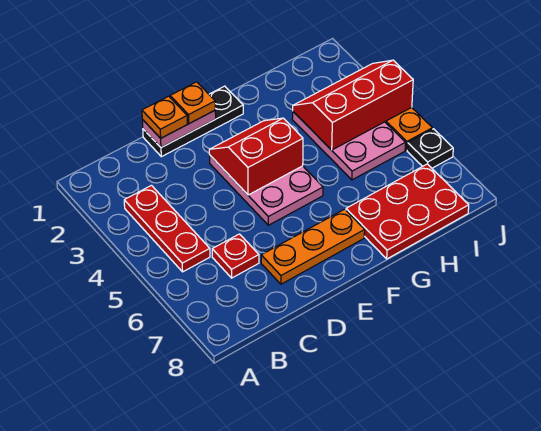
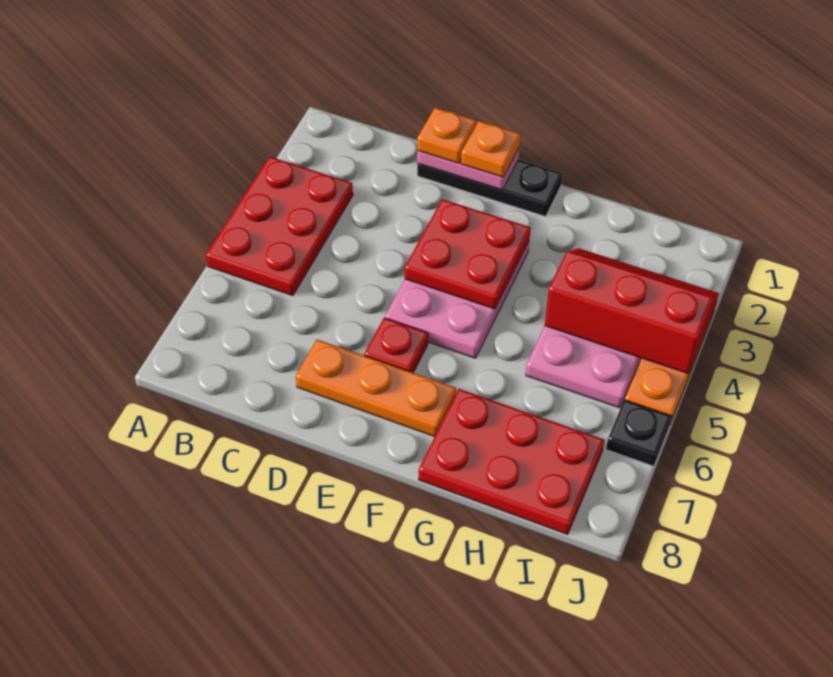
red 1x3 plate [124,185,210,272] -> red 2x3 plate [206,157,353,296]
red 1x1 plate [212,234,259,278] -> red 1x1 plate moved to [364,318,428,373]
red 2x2 slope [209,118,303,195] -> red 2x2 plate [405,199,531,309]

